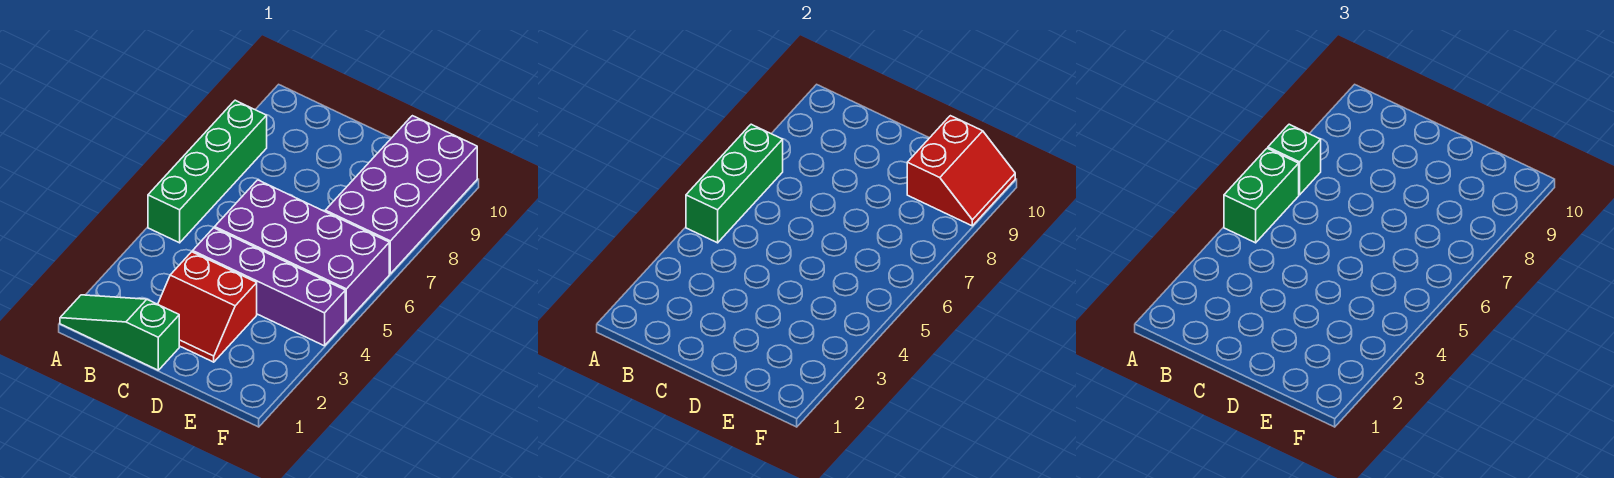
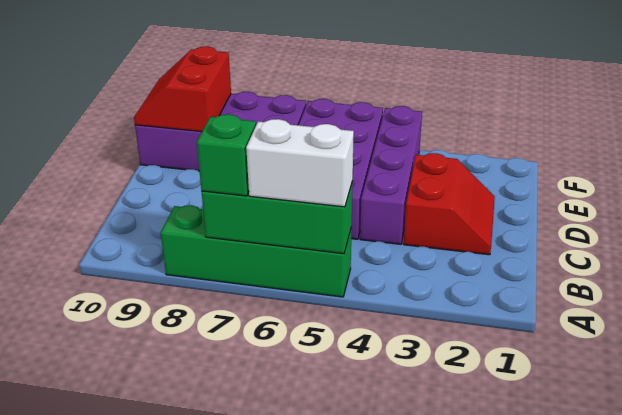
green 1x3 slope [60,295,179,370] -> none
green 1x2 brick [1224,148,1299,243] -> white 1x2 brick [246,119,354,207]
red 2x2 slope [907,116,1015,226] -> red 2x2 slope turned to [134,46,231,132]

